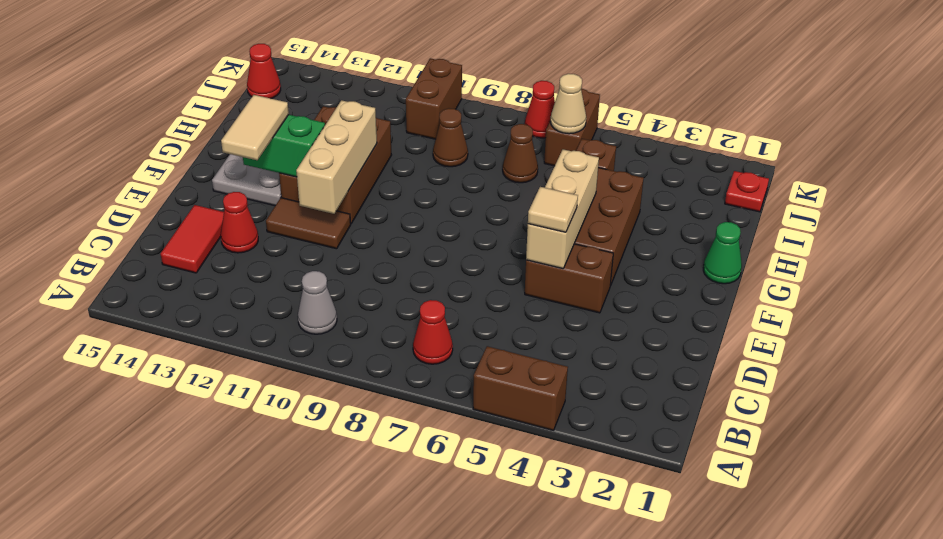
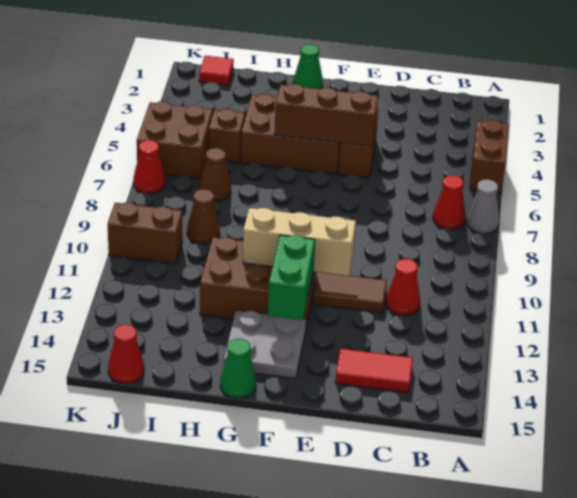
grey 1x1 cone [298,271,337,334] -> grey 1x1 cone moved to [467,179,499,233]
red 1x1 cone [221,192,258,253] -> red 1x1 cone moved to [386,259,420,315]
tan 1x3 brick [526,149,599,269] -> brown 1x3 brick [274,84,378,146]
tan 1x1 tile [528,187,578,232] -> none
brown 1x2 tile [266,198,351,249] -> brown 1x2 tile turned to [313,272,387,313]
tan 1x2 tile [221,95,289,160] -> none
none -> green 1x1 cone [220,339,256,398]
red 1x1 plate [725,171,769,212] -> red 1x1 tile [199,56,234,85]
brown 1x2 brick [544,89,600,166] -> brown 2x2 brick [137,102,213,179]
tan 1x1 cone [551,74,586,134] -> none

